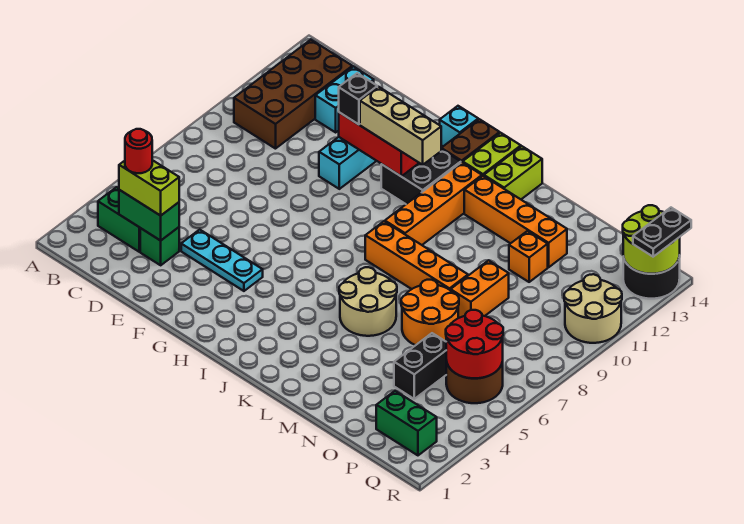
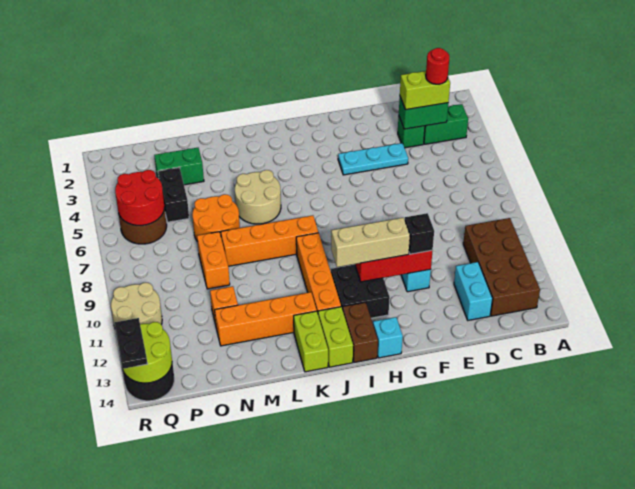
green 1x2 brick [376,391,437,455] -> green 1x2 brick moved to [154,148,204,185]

